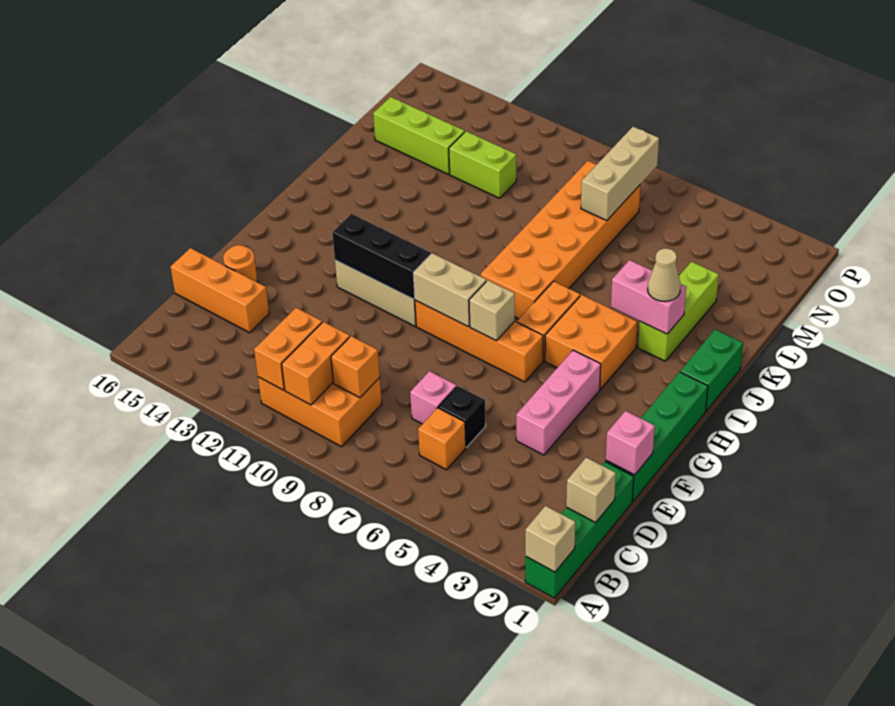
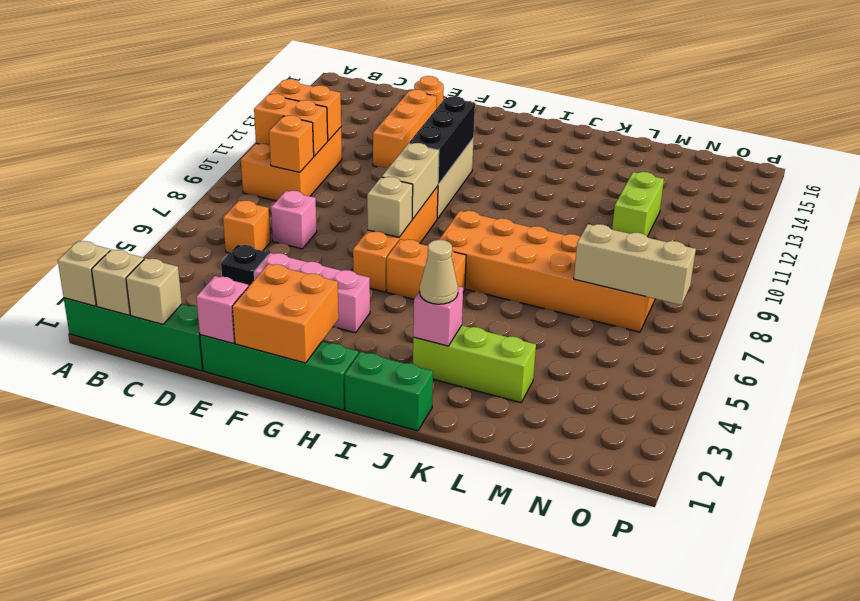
none -> tan 1x1 brick [92,249,144,315]
black 1x1 brick [439,386,486,447] -> black 1x1 brick moved to [221,245,269,286]
orange 1x3 brick [170,248,269,333] -> orange 1x3 brick moved to [373,90,437,168]
orange 2x2 brick [545,295,637,389] -> orange 2x2 brick moved to [232,264,339,363]
pink 1x2 brick [611,260,686,334] -> pink 1x1 brick [413,286,463,346]
lime 1x3 brick [373,97,465,174] -> none

